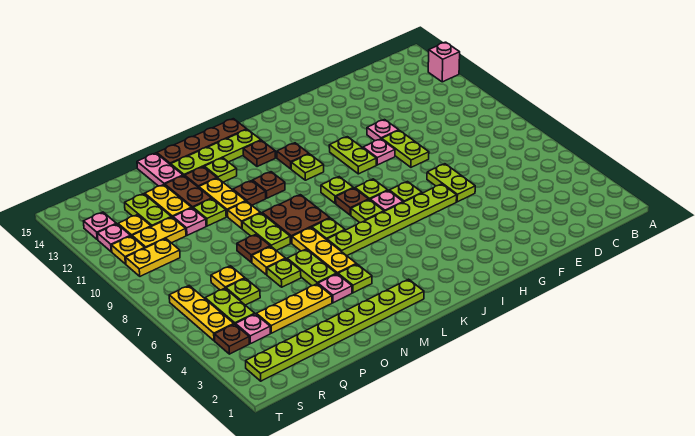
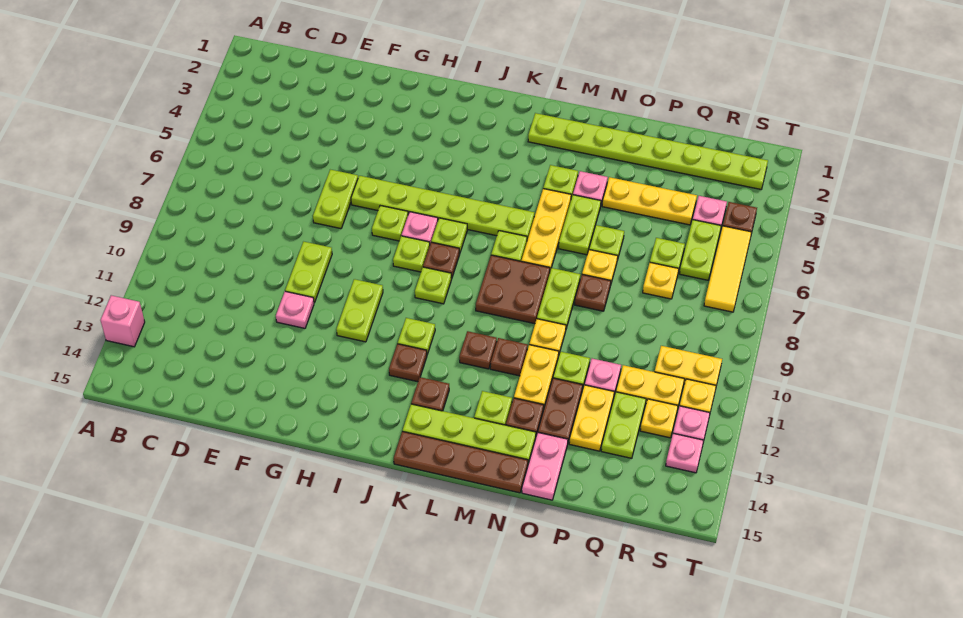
pink 1x1 plate [363,139,395,165] -> none
yellow 1x3 plate [169,286,234,341] -> yellow 1x3 tile [704,226,752,312]

